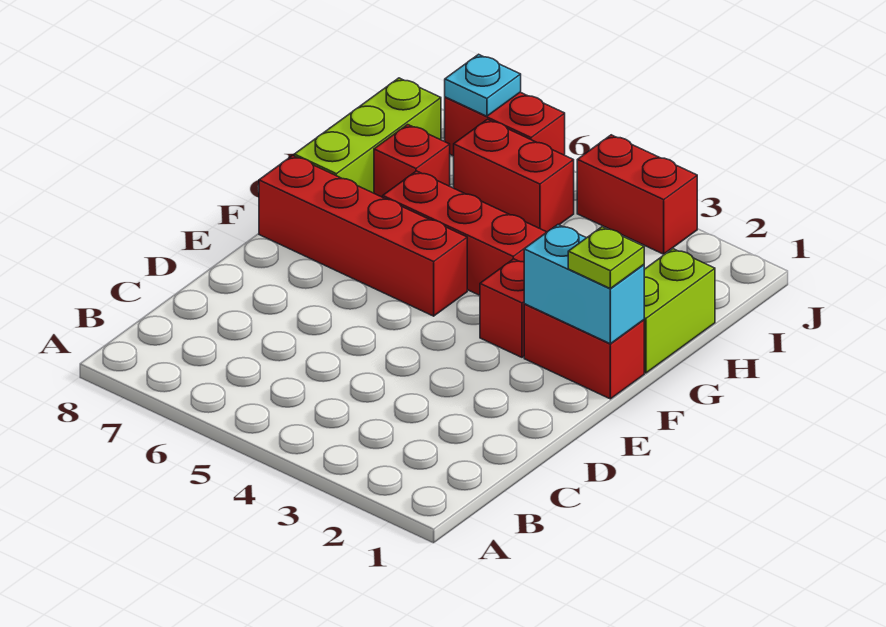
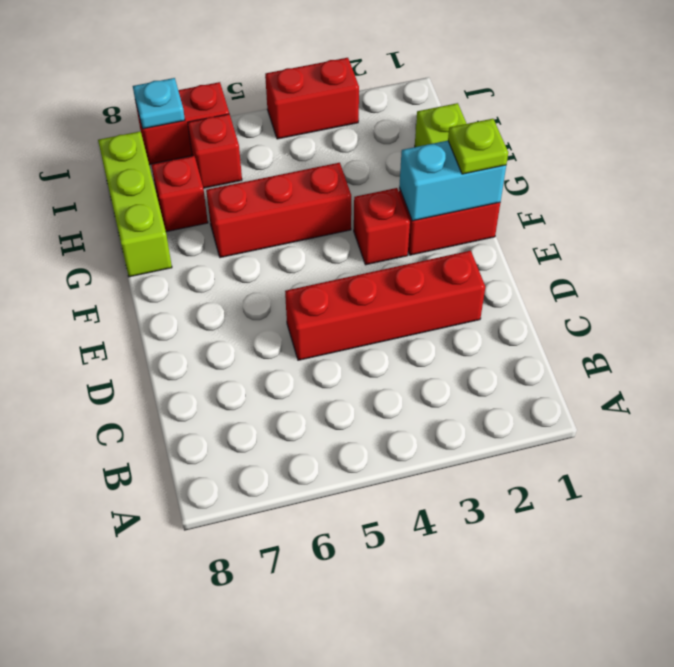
red 1x4 brick [259,155,467,316] -> red 1x4 brick moved to [285,251,485,360]
red 1x2 brick [454,119,574,232] -> red 1x1 brick [188,114,242,188]

